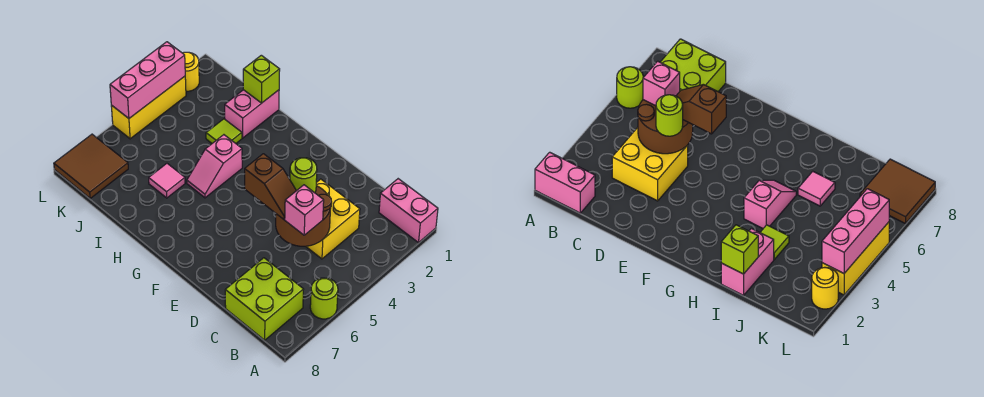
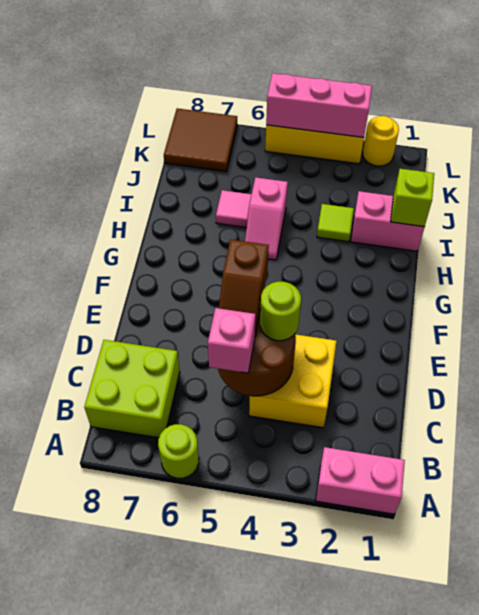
pink 1x2 brick [379,179,438,243] -> pink 1x2 brick turned to [316,447,405,514]
pink 1x2 slope [187,135,242,198] -> pink 1x2 slope turned to [245,177,288,260]

